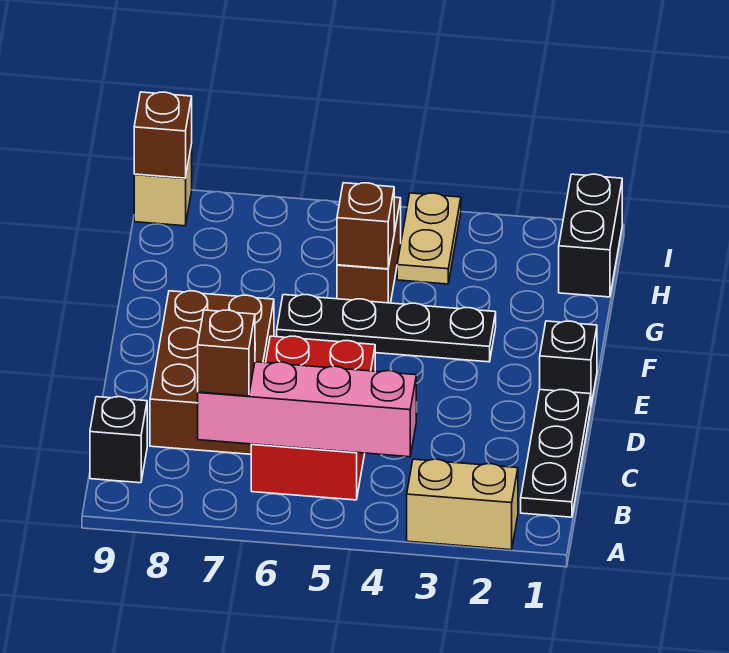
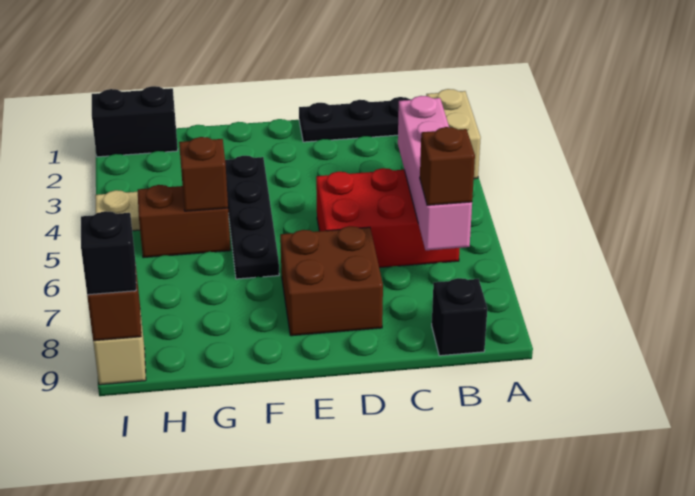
brown 2x3 brick [150,291,274,454] -> brown 2x2 brick [280,226,383,336]
black 1x1 brick [540,321,597,405] -> black 1x1 brick moved to [81,211,136,295]

